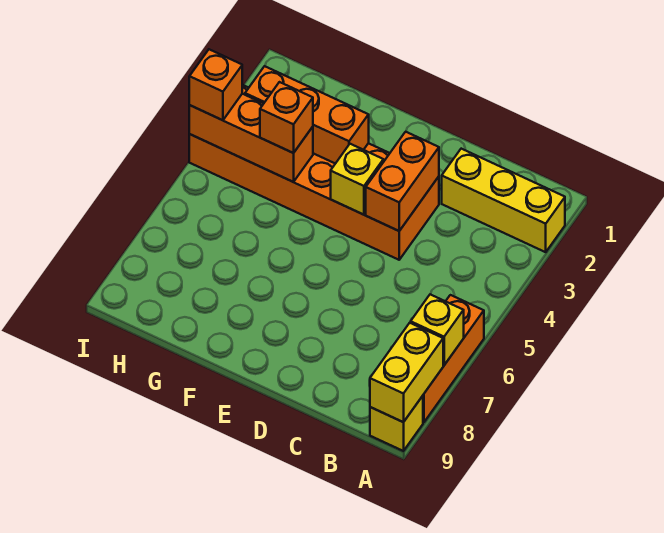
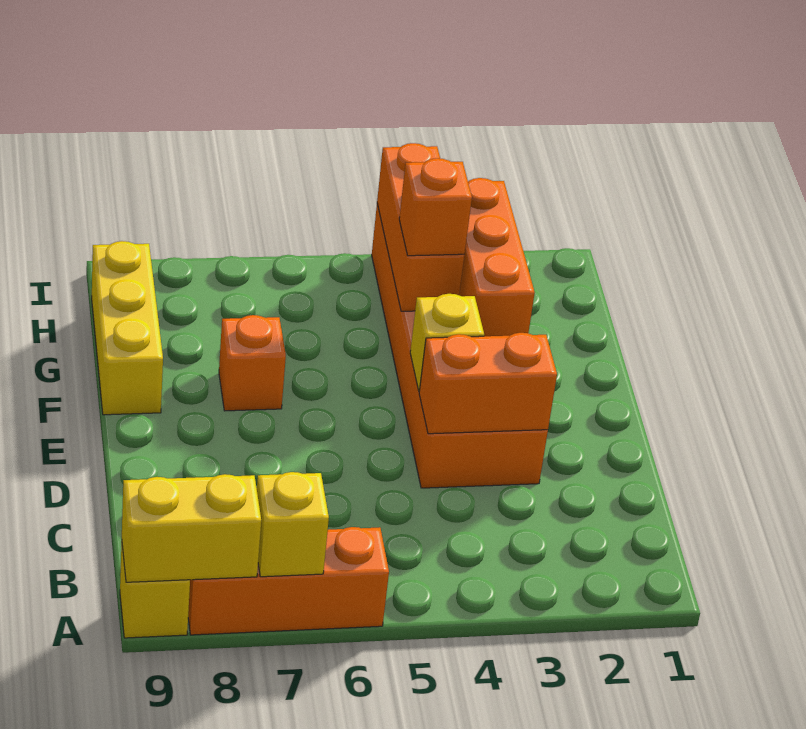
yellow 1x3 brick [442,149,565,252] -> yellow 1x3 brick moved to [92,241,163,415]
orange 1x1 brick [189,49,242,120] -> orange 1x1 brick moved to [219,315,286,411]

